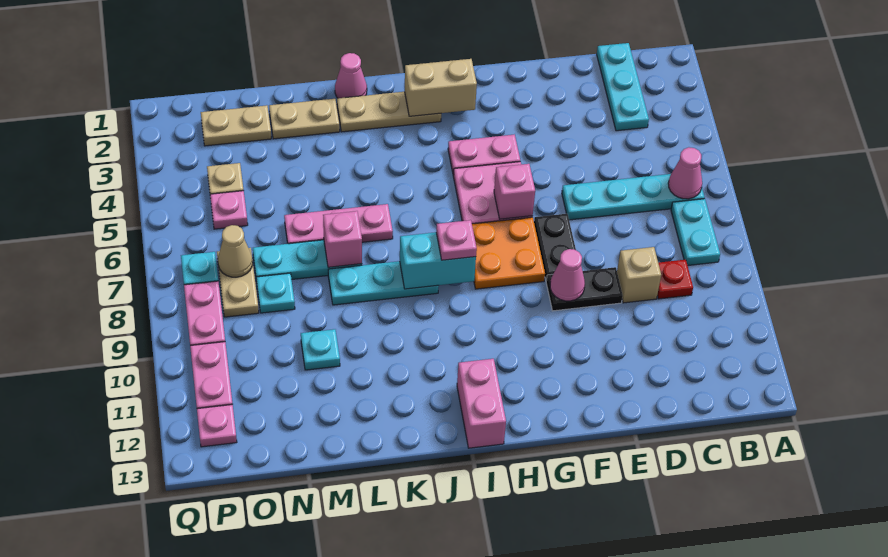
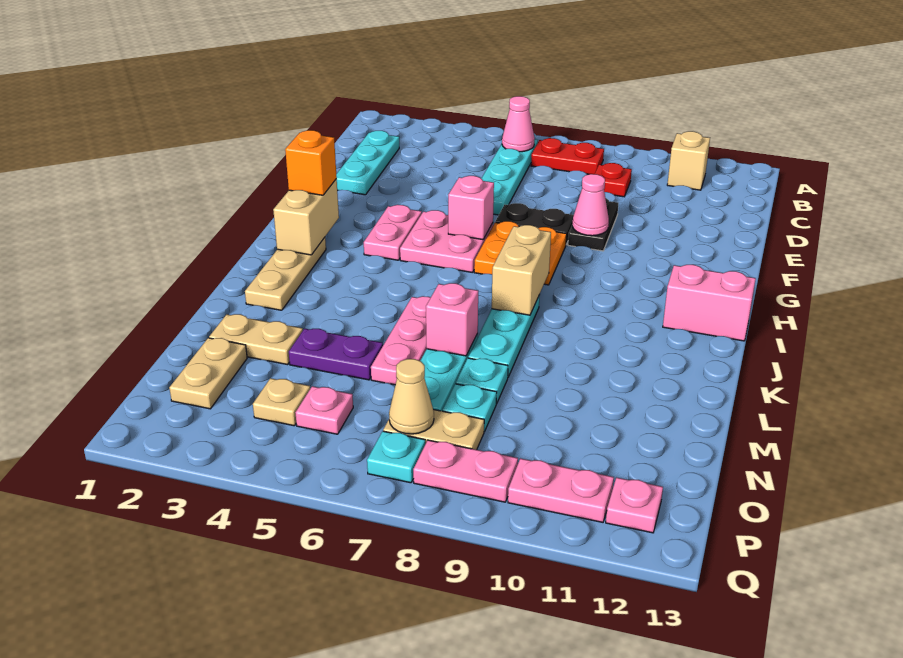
cyan 1x2 plate [671,199,720,265] -> red 1x2 plate [531,138,604,174]
cyan 1x3 plate [597,43,649,131] -> cyan 1x3 plate turned to [336,131,399,195]
tan 1x1 brick [617,247,661,303] -> tan 1x1 brick moved to [667,131,710,190]
none -> orange 1x1 brick [285,130,337,195]
cyan 1x2 brick [400,232,476,289] -> tan 1x2 brick [492,225,551,315]
pink 1x1 plate [436,220,477,260] -> none
pink 1x1 cone [335,53,367,98] -> none
tan 1x2 plate [269,99,340,139] -> tan 1x2 plate turned to [209,314,303,365]
none -> purple 1x2 plate [289,329,383,380]
cyan 1x1 plate [301,329,340,370] -> cyan 1x1 plate moved to [456,358,508,404]

